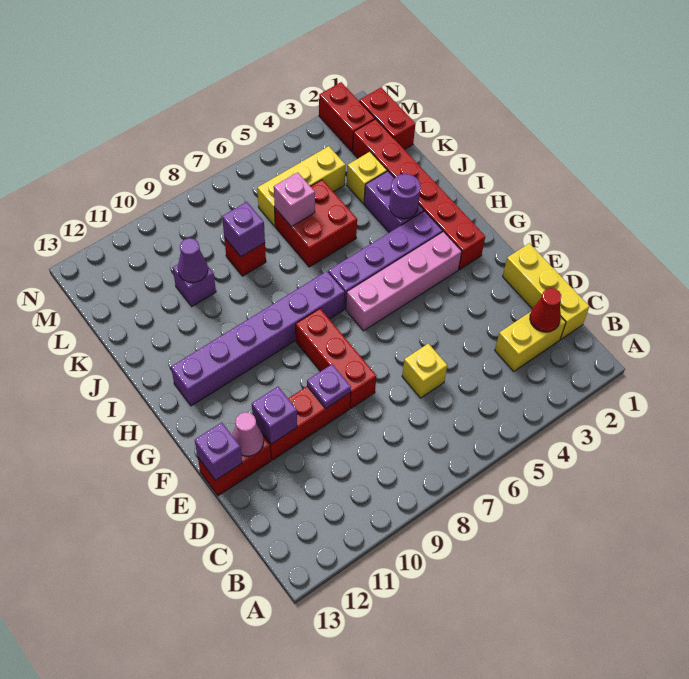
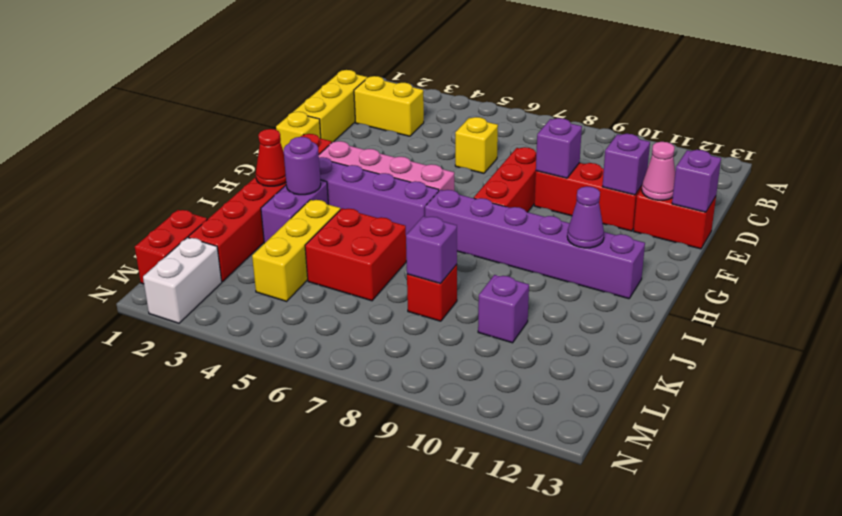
red 1x1 cone [530,288,561,332] -> red 1x1 cone moved to [256,129,286,186]
purple 1x1 plate [307,364,351,409] -> purple 1x1 brick [536,118,582,178]
yellow 1x1 brick [347,152,387,204] -> yellow 1x1 brick moved to [276,112,321,151]
pink 1x1 brick [274,172,315,227] -> none
purple 1x1 cone [178,238,208,283] -> purple 1x1 cone moved to [567,186,604,248]
yellow 1x3 brick [257,146,345,226] -> yellow 1x3 brick turned to [252,200,340,301]
red 1x2 brick [319,82,375,152] -> white 1x2 brick [143,238,222,323]

